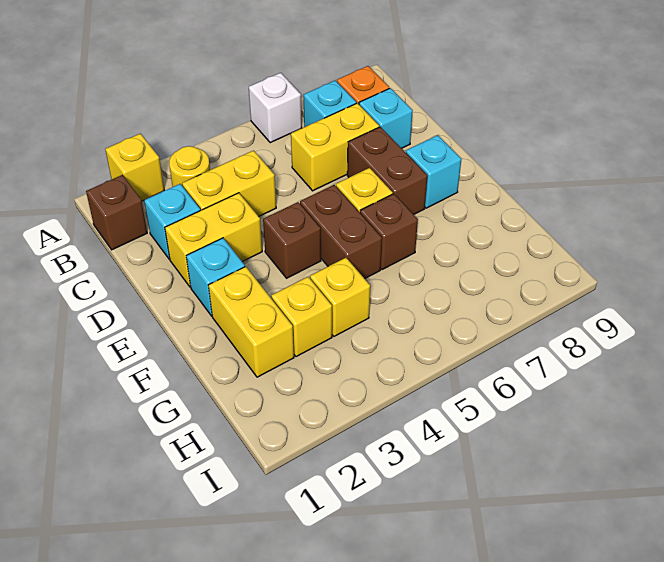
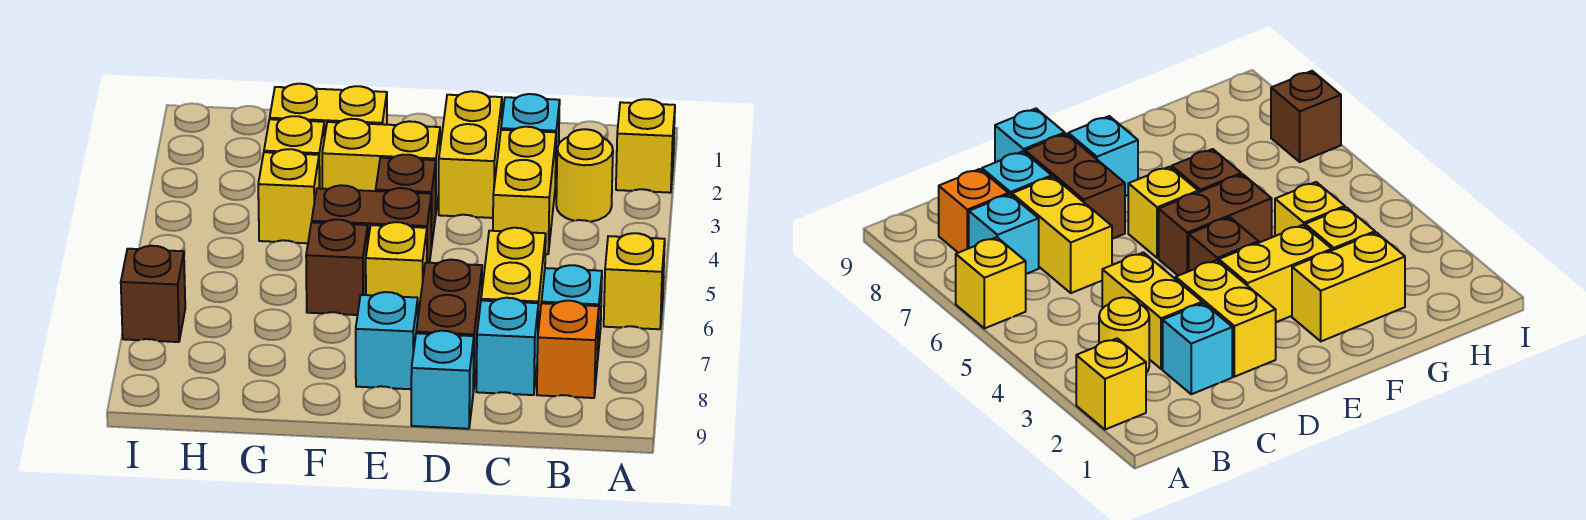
white 1x1 brick [249,73,302,143] -> yellow 1x1 brick [604,233,665,329]
brown 1x1 brick [86,175,147,250] -> brown 1x1 brick moved to [121,246,185,342]
brown 1x2 brick [347,127,428,215] -> brown 1x2 brick turned to [416,260,482,392]
cyan 1x1 brick [186,238,245,316] -> cyan 1x1 brick moved to [411,331,474,429]
none -> yellow 1x2 brick [322,119,440,210]

